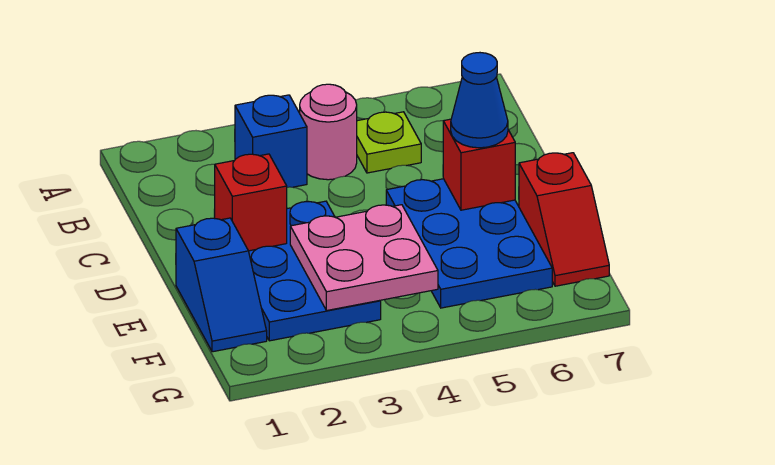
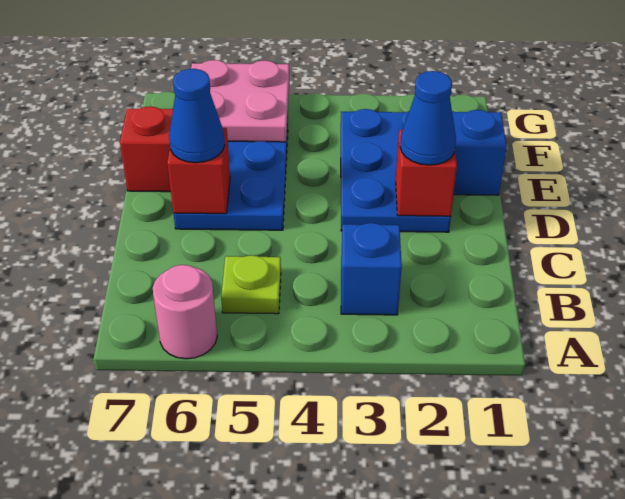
pink 1x1 round brick [300,84,357,180] -> pink 1x1 round brick moved to [153,265,217,359]
none -> blue 1x1 cone [400,71,456,165]
pink 2x2 plate [290,205,438,311] -> pink 2x2 plate moved to [191,60,289,142]

